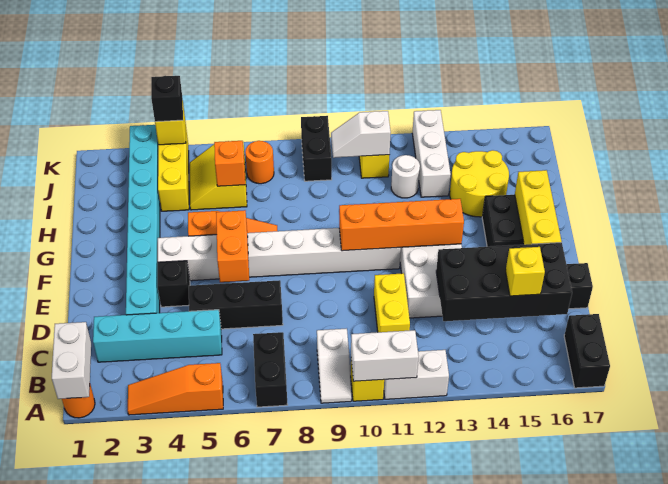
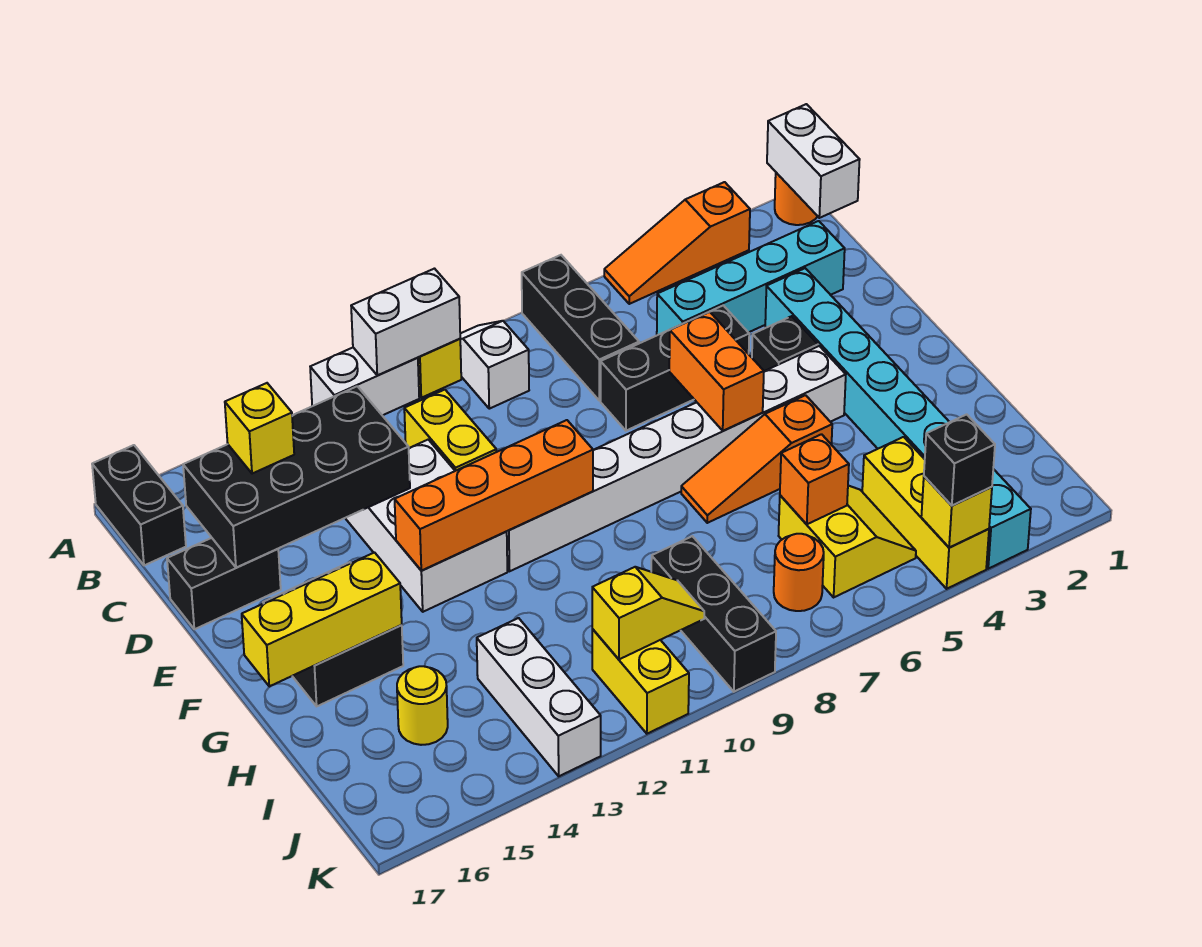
orange 1x3 slope [128,363,223,415] -> orange 1x3 slope turned to [604,182,750,304]
black 1x2 brick [253,332,287,407] -> black 1x3 brick [522,255,639,400]
yellow 1x3 brick [515,170,562,245] -> yellow 1x3 brick turned to [242,553,402,686]
yellow 2x2 round brick [450,150,509,217] -> yellow 1x1 round brick [397,666,448,745]
white 1x1 round brick [391,155,420,198] -> none
black 1x2 brick [301,116,332,181] -> black 1x3 brick [651,536,776,692]
white 1x2 slope [331,111,391,158] -> yellow 1x2 slope [592,567,704,659]

